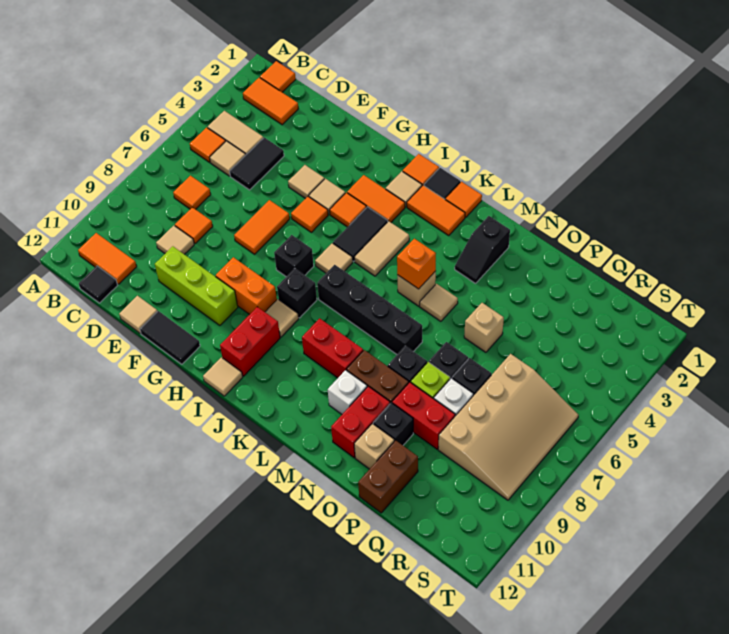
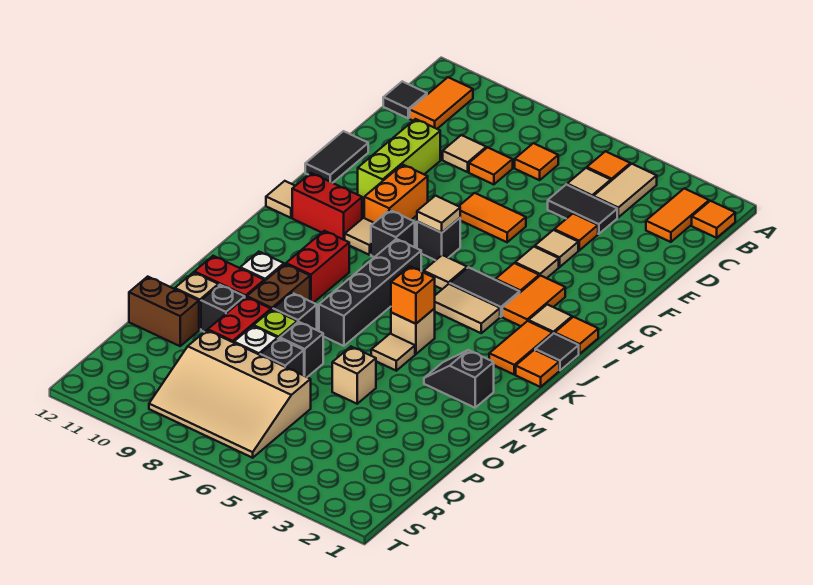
tan 1x1 tile [119,296,157,333] -> tan 1x1 tile moved to [417,196,460,233]
orange 1x1 tile [291,196,328,232] -> orange 1x1 tile moved to [554,214,598,250]

